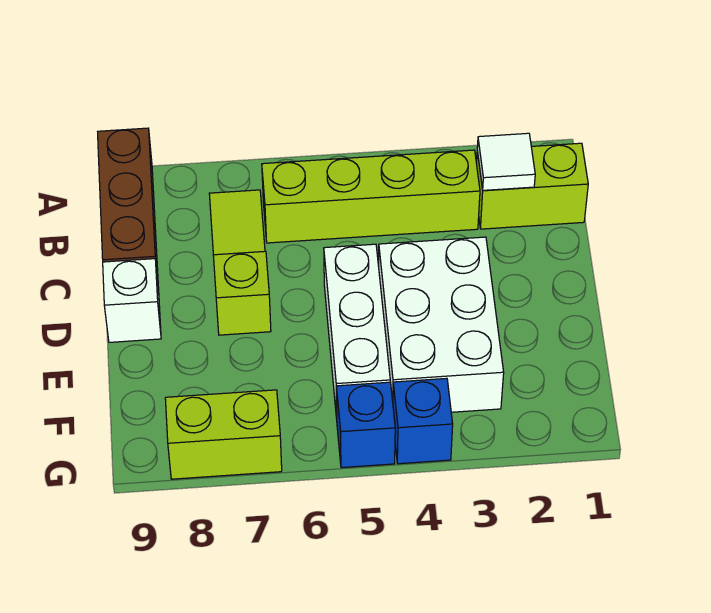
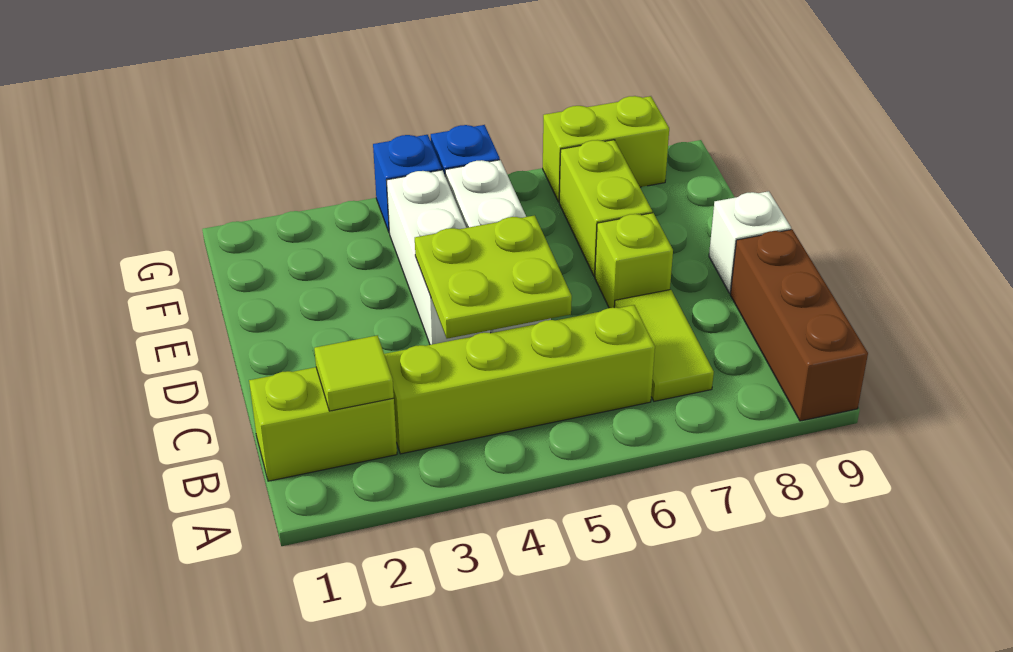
white 1x1 tile [477,133,535,190] -> lime 1x1 tile [314,335,394,411]
none -> lime 2x2 plate [415,215,572,339]
white 2x3 brick [379,237,504,412] -> white 1x3 brick [387,170,490,345]
none -> lime 1x2 brick [559,140,652,276]

